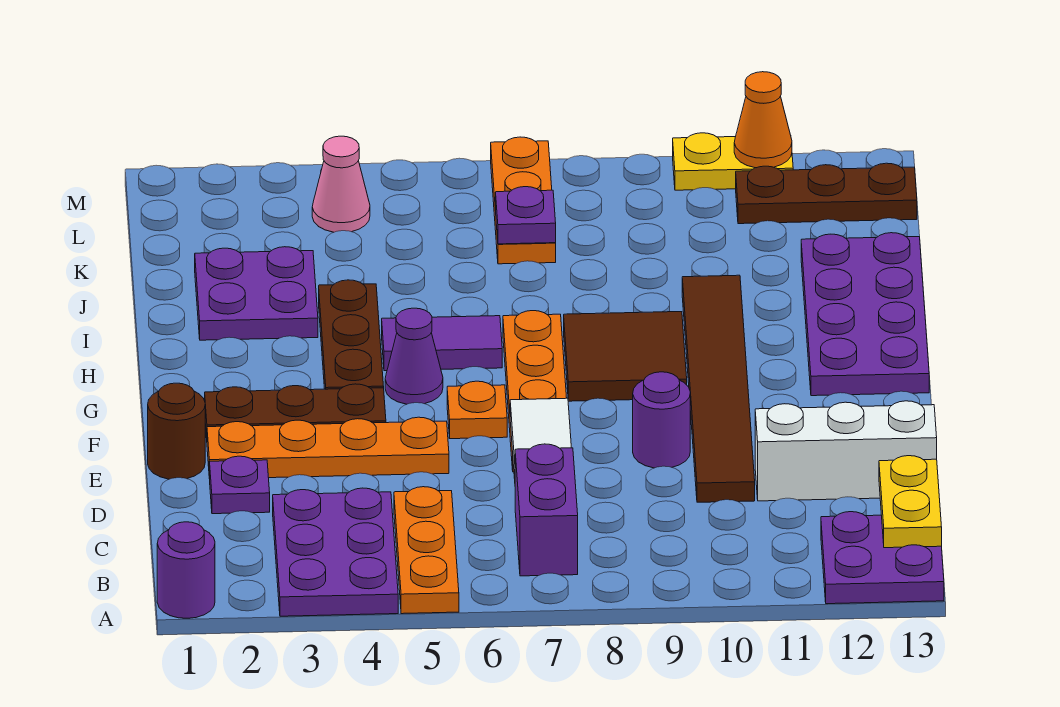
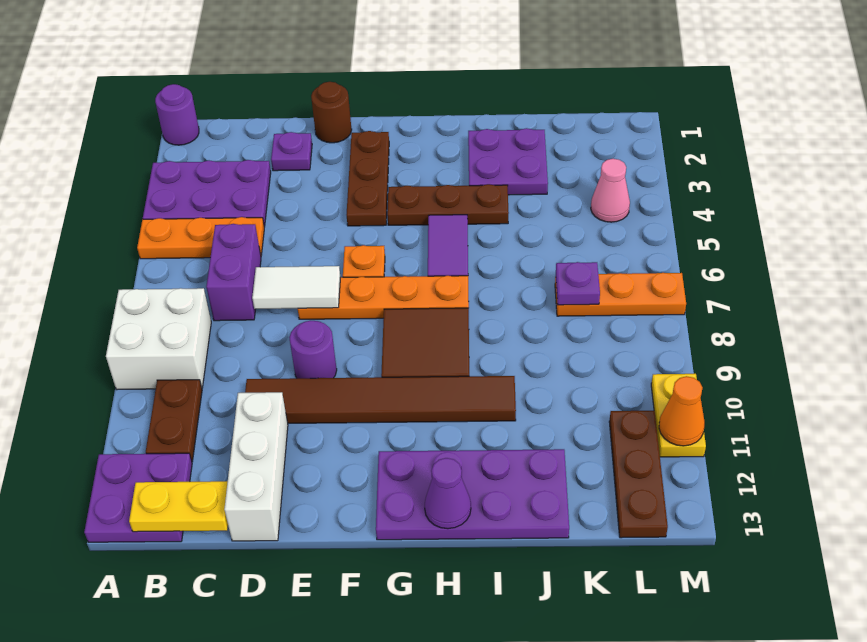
none -> white 2x2 brick [106,288,211,390]
purple 1x2 brick [515,444,578,576] -> purple 1x2 brick turned to [206,224,261,321]
none -> brown 1x2 plate [146,380,202,462]
orange 1x4 plate [207,417,449,479] -> none
purple 1x1 cone [385,308,443,404] -> purple 1x1 cone moved to [425,458,471,529]

